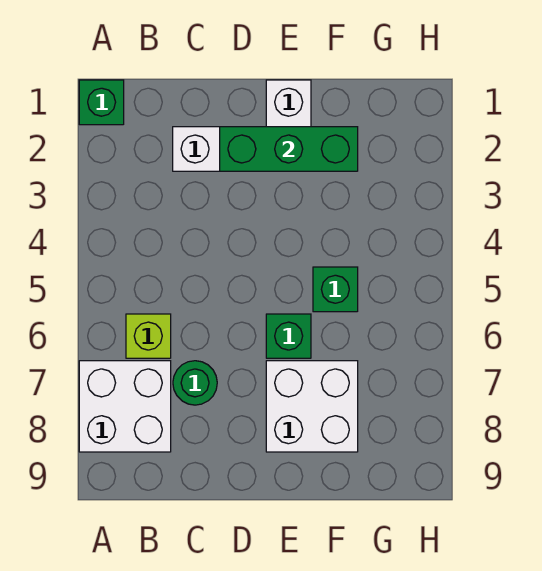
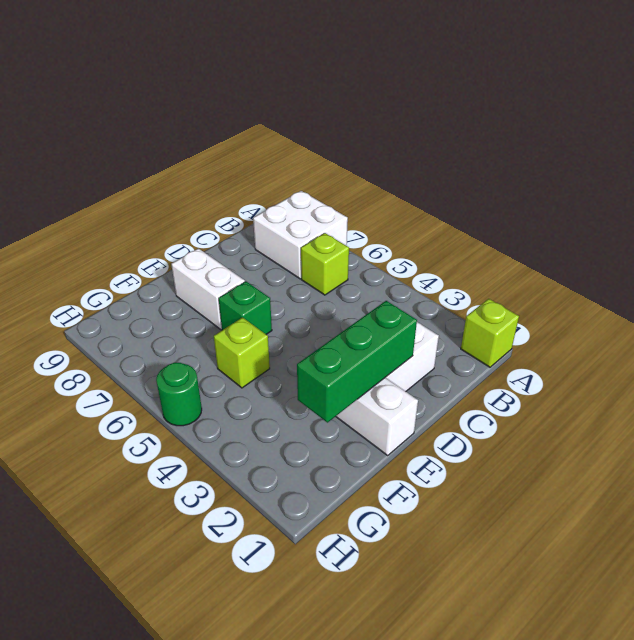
green 1x1 brick [79,80,124,125] -> lime 1x1 brick [461,299,519,367]
green 1x1 round brick [173,361,217,405] -> green 1x1 round brick moved to [156,363,202,426]
white 2x2 brick [266,361,358,452] -> white 1x2 brick [171,248,245,330]
green 1x1 brick [313,267,358,312] -> lime 1x1 brick [214,317,270,388]

